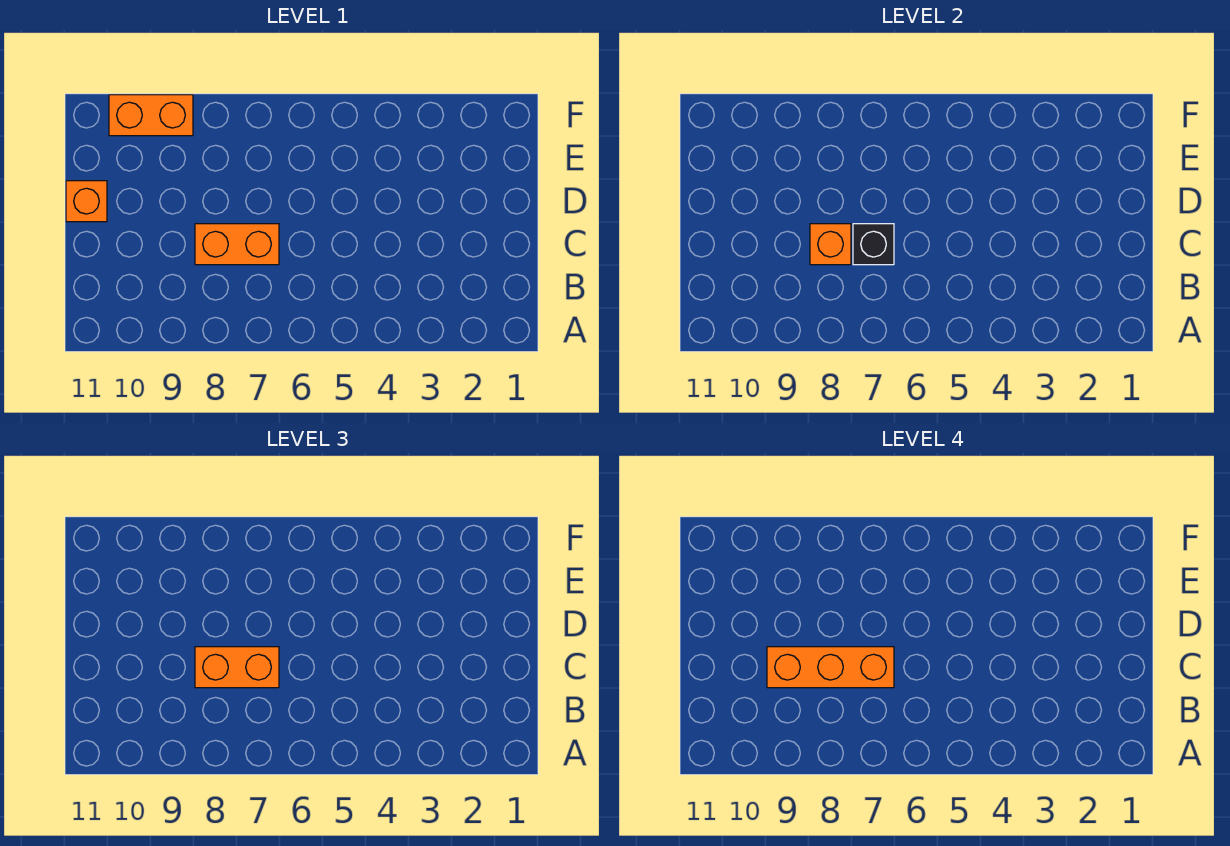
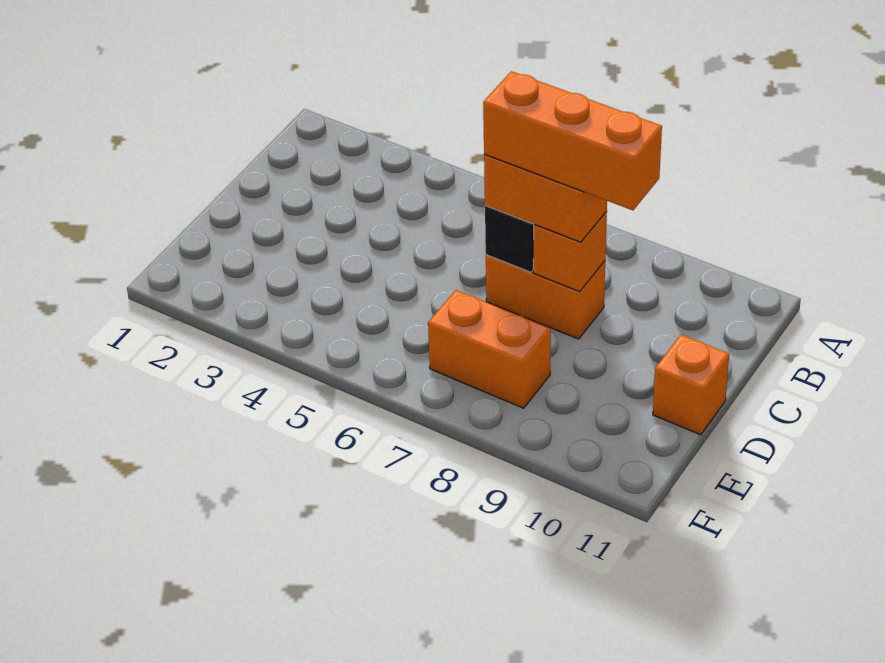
orange 1x2 brick [109,95,193,136] -> orange 1x2 brick moved to [428,290,551,408]

